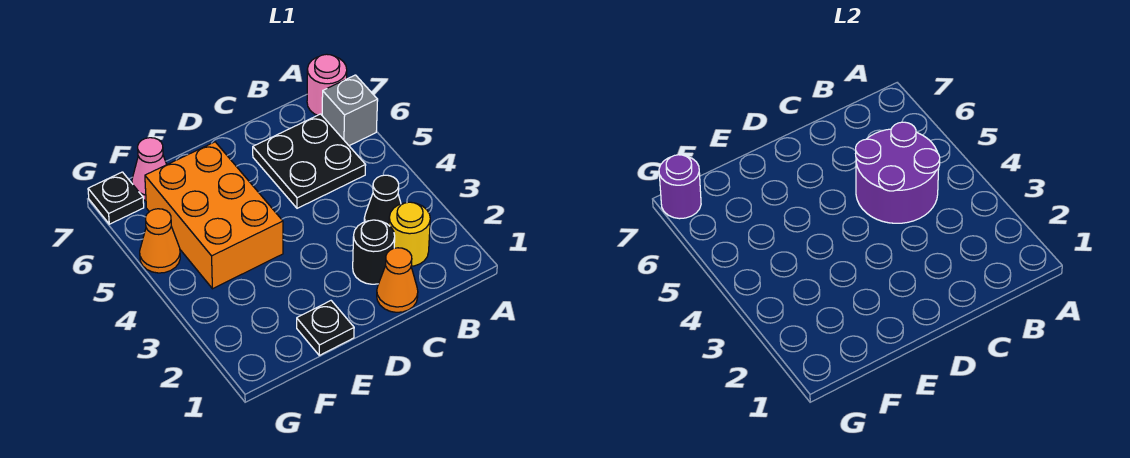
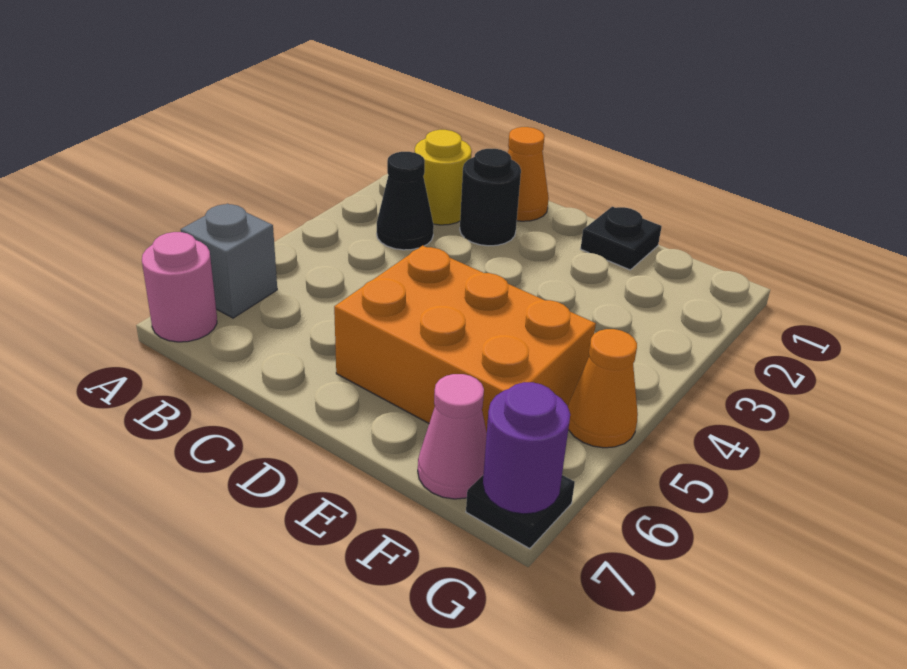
purple 2x2 round brick [856,122,940,223] -> none
black 2x2 plate [253,114,366,208] -> none
orange 2x3 brick [145,142,283,289] -> orange 2x3 brick turned to [334,246,596,432]

